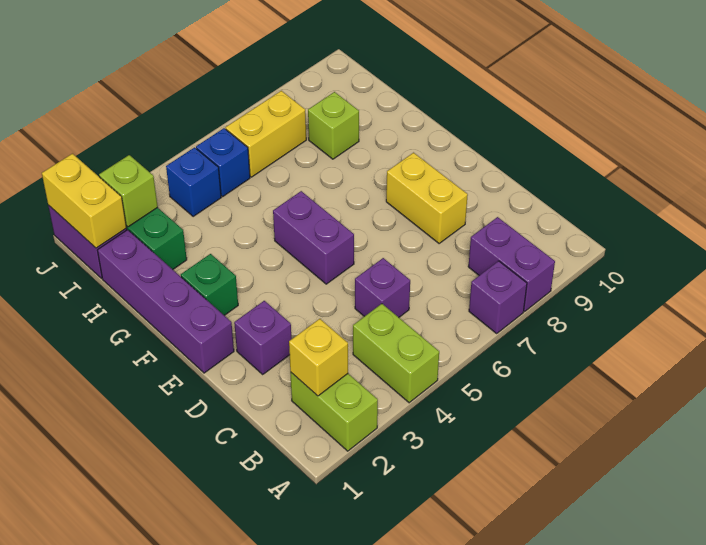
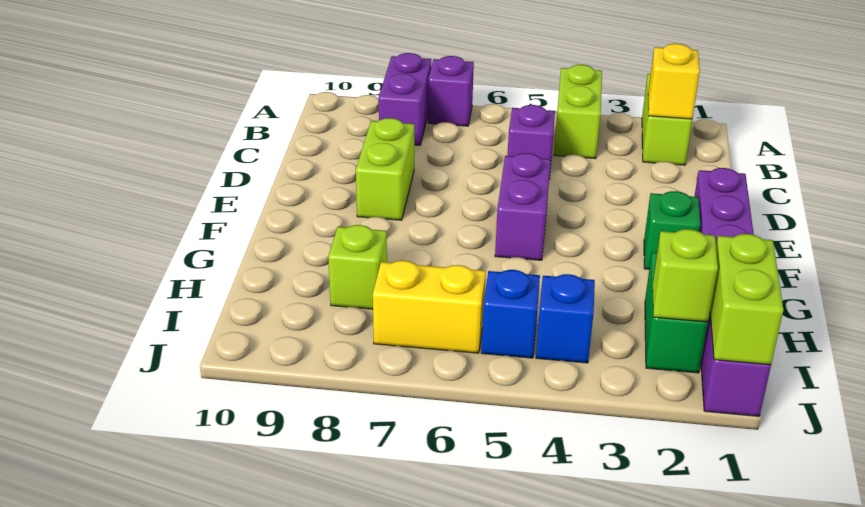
purple 1x1 brick [234,301,291,374] -> none
yellow 1x2 brick [386,153,468,244] -> lime 1x2 brick [356,118,414,220]
yellow 1x2 brick [42,154,126,248] -> lime 1x2 brick [710,234,783,365]

